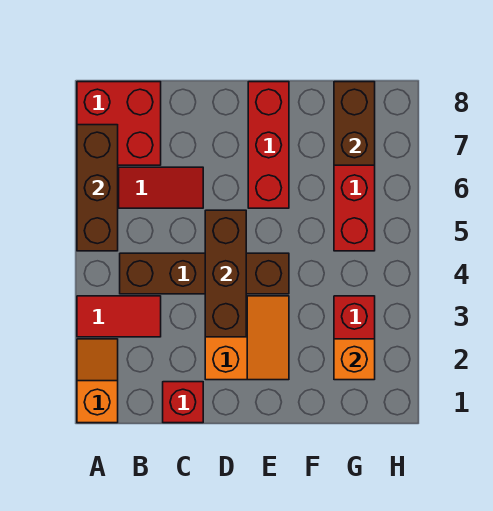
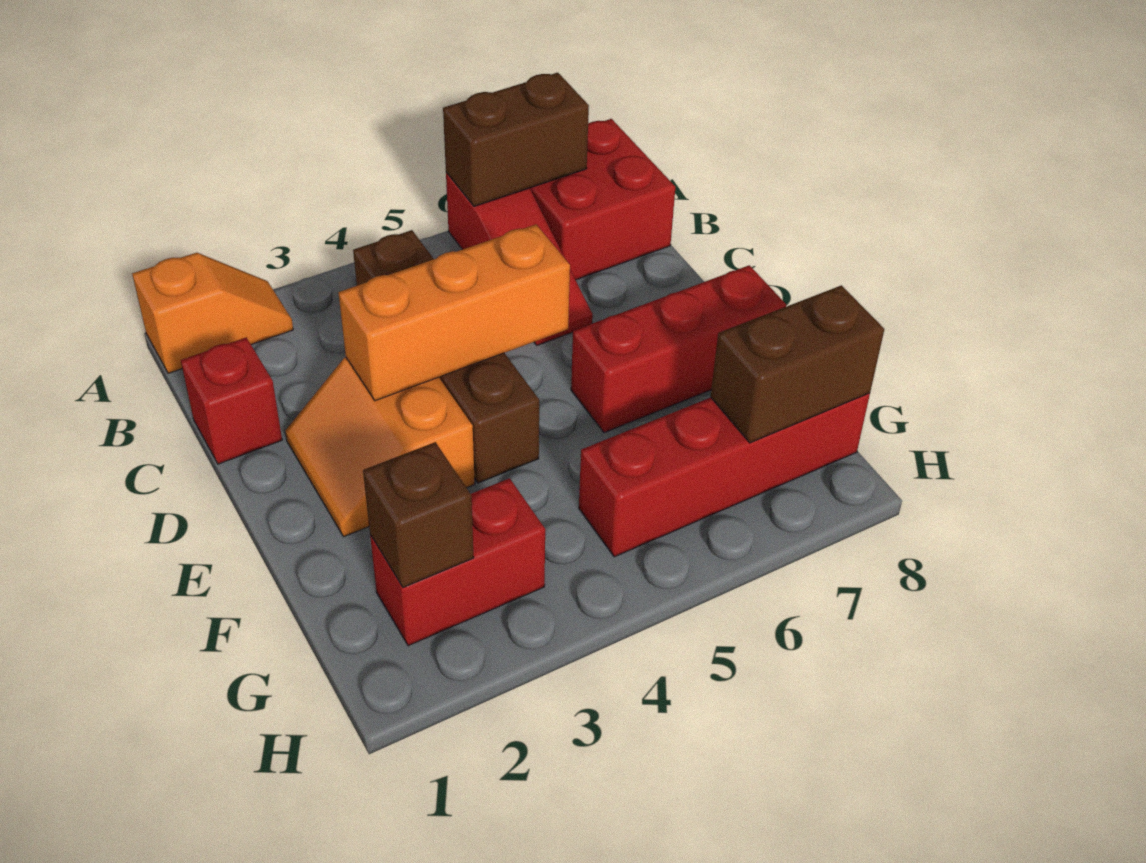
red 1x2 tile [77,296,161,337] -> none
brown 1x3 brick [77,125,118,251] -> brown 1x2 brick [443,73,589,206]
orange 2x2 slope [205,296,289,380] -> orange 2x2 slope turned to [285,357,475,537]
brown 1x3 brick [205,210,246,337] -> orange 1x3 brick [338,225,570,401]
orange 1x1 brick [334,339,375,380] -> brown 1x1 brick [363,442,474,587]

